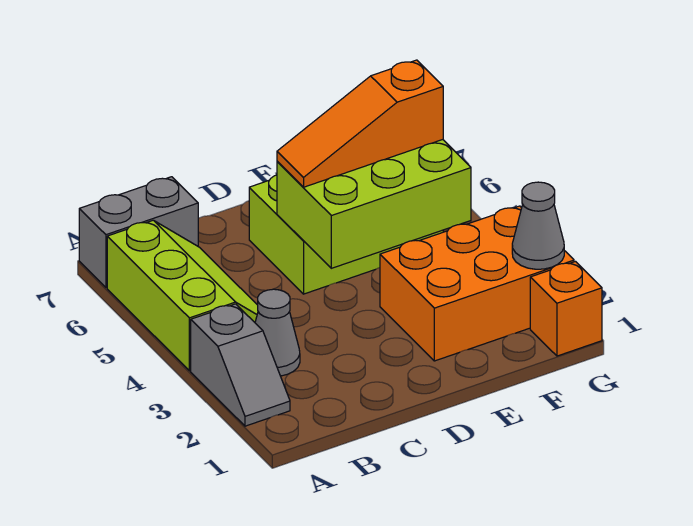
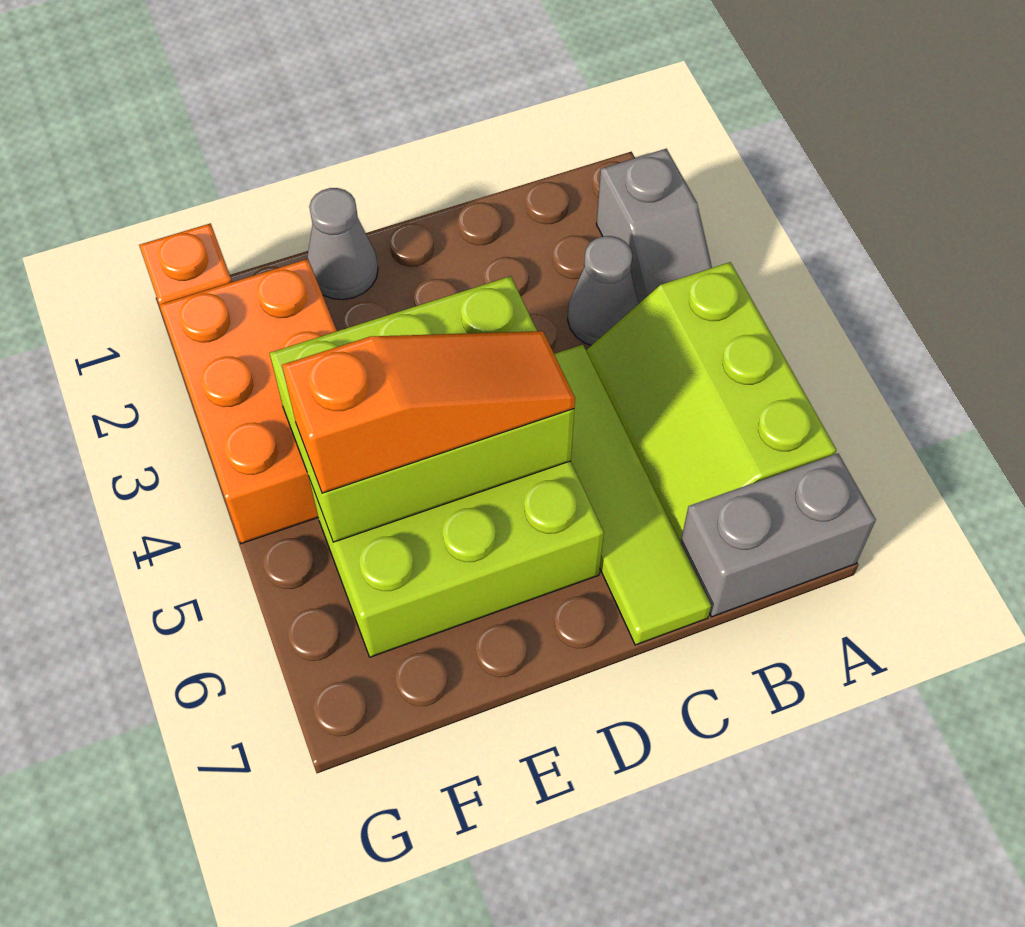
grey 1x2 slope [191,304,290,426] -> grey 1x2 slope turned to [596,149,712,304]
none -> lime 1x4 tile [554,345,711,645]
orange 2x3 brick [380,206,574,361] -> orange 2x3 brick turned to [160,259,337,544]
grey 1x1 cone [512,182,564,269] -> grey 1x1 cone moved to [307,188,378,300]

